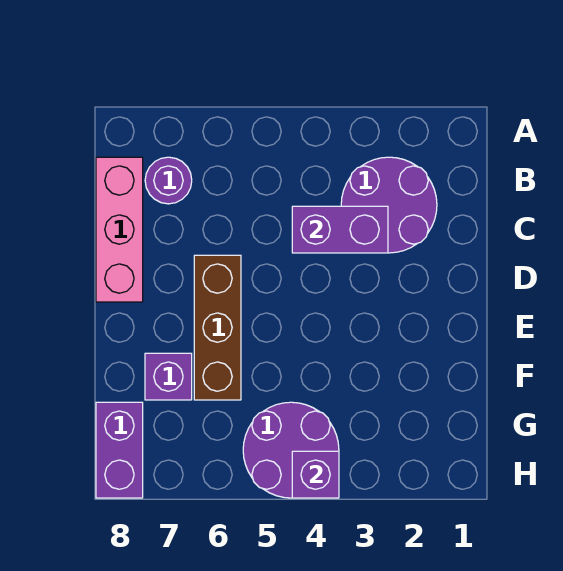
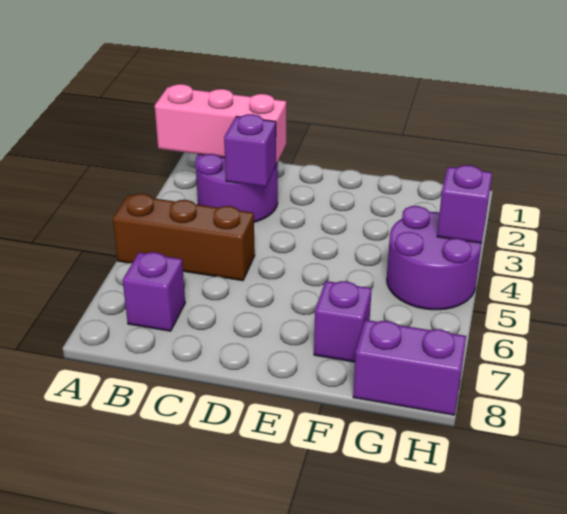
purple 1x1 round brick [145,157,192,204] -> purple 1x1 brick [123,252,185,331]
pink 1x3 brick [96,157,143,302] -> pink 1x3 brick moved to [155,84,286,164]
purple 1x2 brick [292,206,388,253] -> purple 1x1 brick [224,114,276,187]
brown 1x3 brick [194,255,241,400] -> brown 1x3 brick moved to [113,194,255,281]

